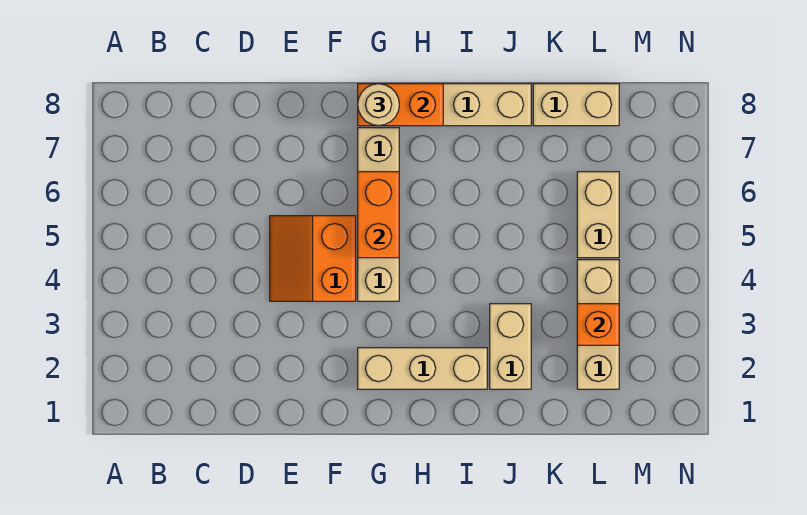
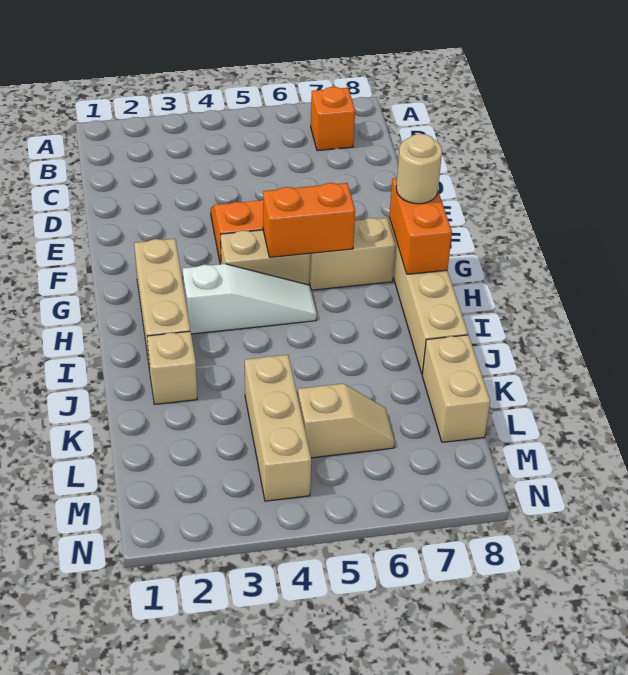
none -> white 1x3 slope [182,264,317,334]
tan 1x2 brick [490,304,531,389] -> tan 1x1 brick [147,331,197,404]
tan 1x3 brick [577,260,619,389] -> tan 1x3 brick turned to [245,355,311,501]
orange 1x1 brick [577,304,619,345] -> orange 1x1 brick moved to [311,87,355,151]
tan 1x2 brick [577,172,619,258] -> tan 1x2 slope [298,384,395,458]

